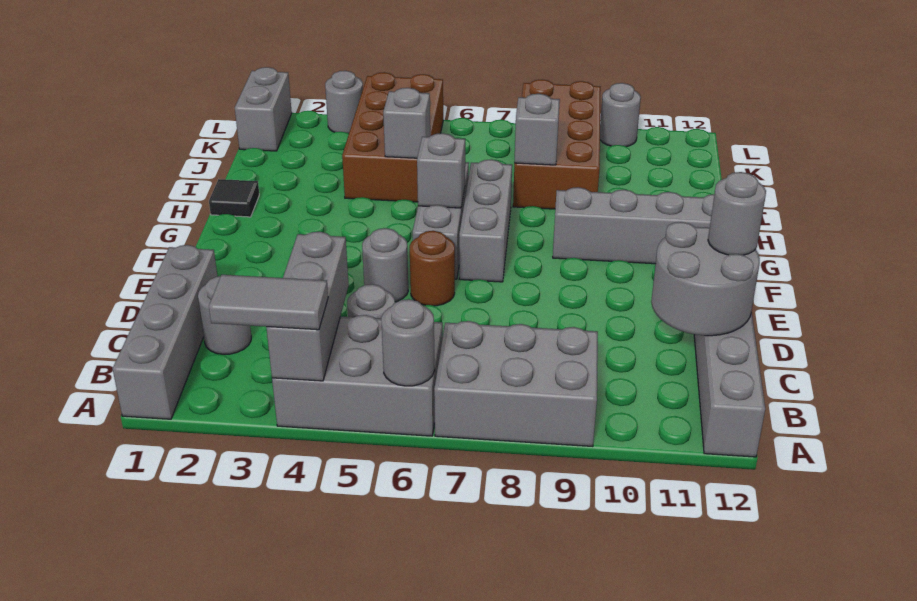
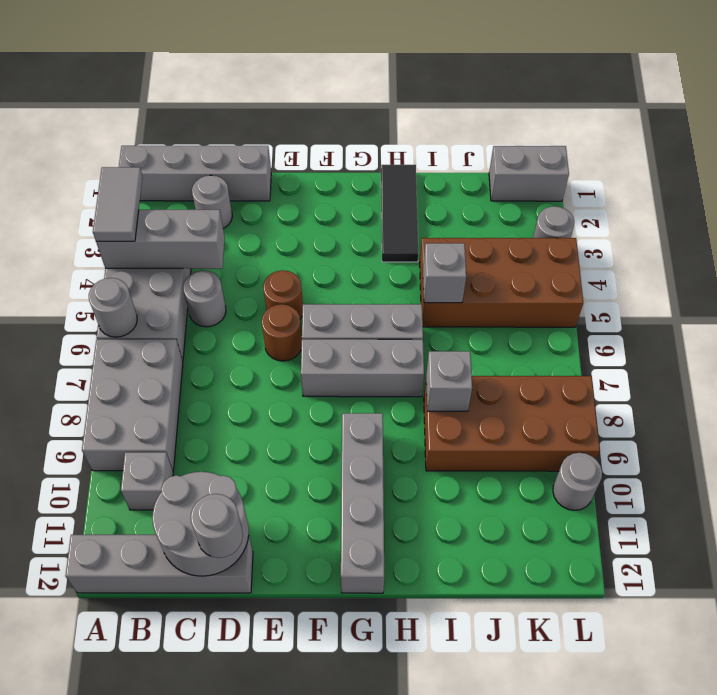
grey 1x1 round brick [362,228,408,302] -> brown 1x1 round brick [263,271,303,319]
grey 1x1 brick [417,133,465,208] -> grey 1x1 brick moved to [121,452,173,510]
black 1x1 tile [209,179,259,217] -> black 1x3 tile [381,165,418,262]

